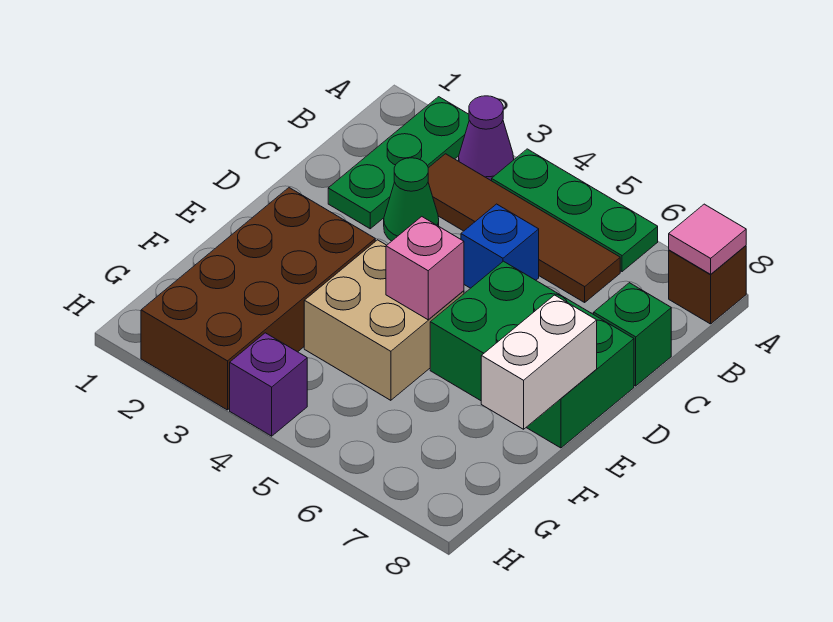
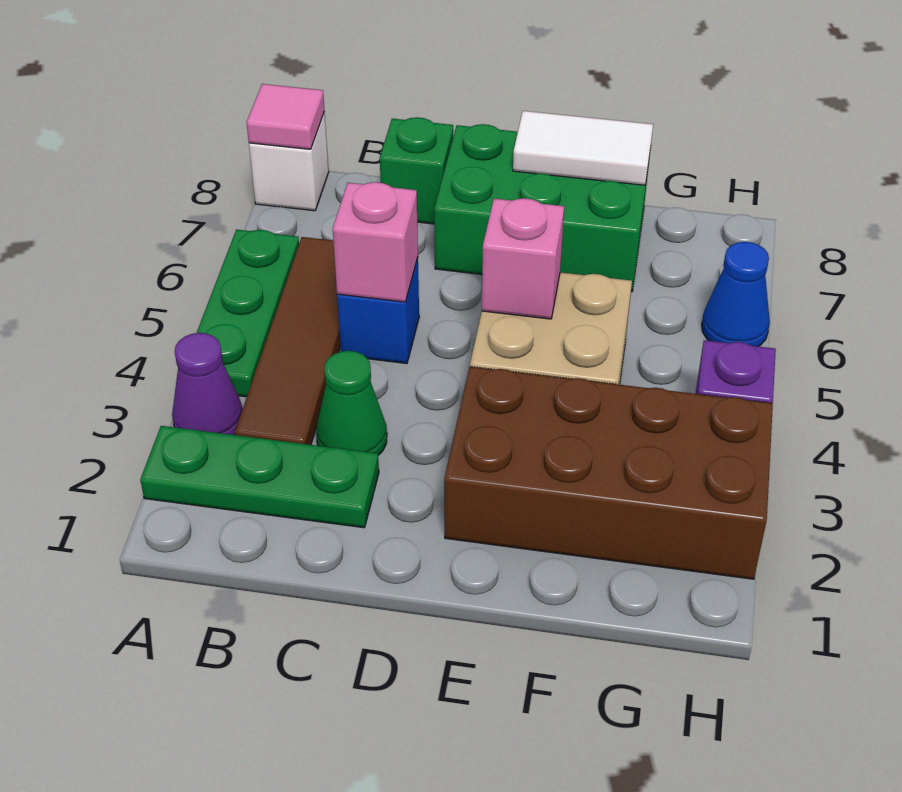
brown 1x1 brick [669,246,746,324] -> white 1x1 brick [249,112,329,211]
none -> pink 1x1 brick [333,182,418,302]
green 2x3 brick [430,261,634,448] -> green 2x3 brick turned to [434,124,650,292]
white 1x2 brick [481,295,597,429] -> white 1x2 tile [513,111,653,185]
none -> blue 1x1 cone [702,242,770,347]

